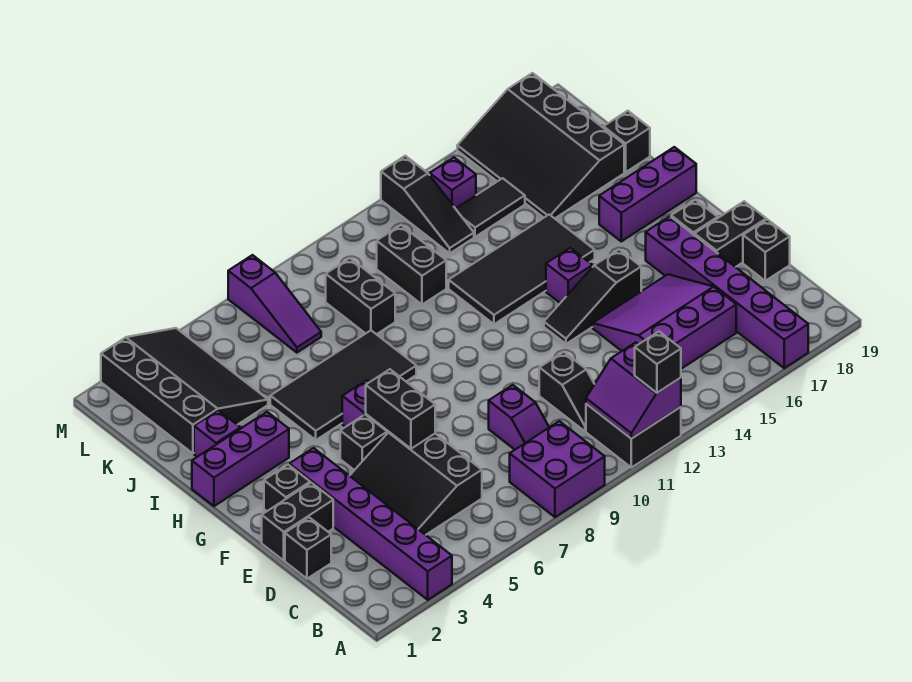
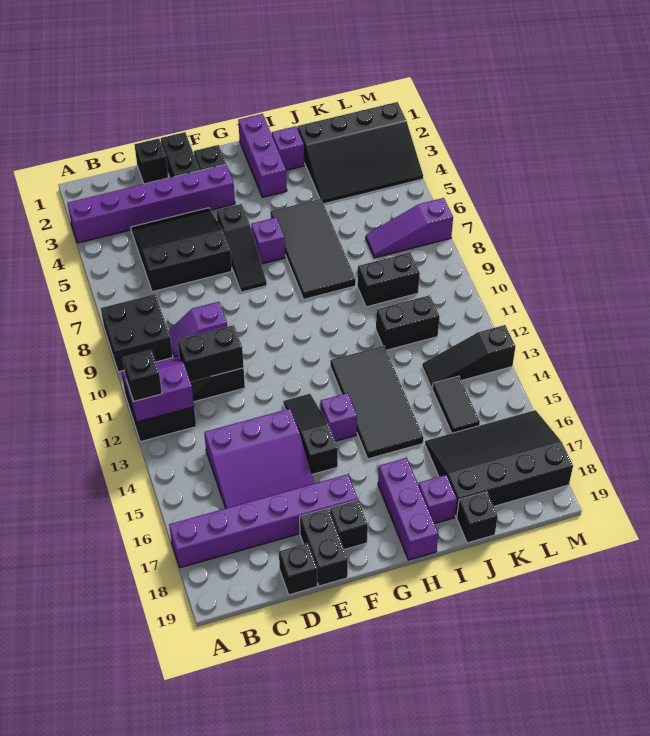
purple 2x2 brick [510,421,605,517] -> black 2x2 brick [101,294,173,372]
purple 3x3 slope [593,274,736,369] -> purple 3x3 slope turned to [204,409,314,508]
black 1x2 brick [366,369,435,449] -> black 1x2 brick moved to [178,325,244,382]
purple 1x1 brick [430,157,476,209] -> purple 1x1 brick moved to [418,475,457,524]

